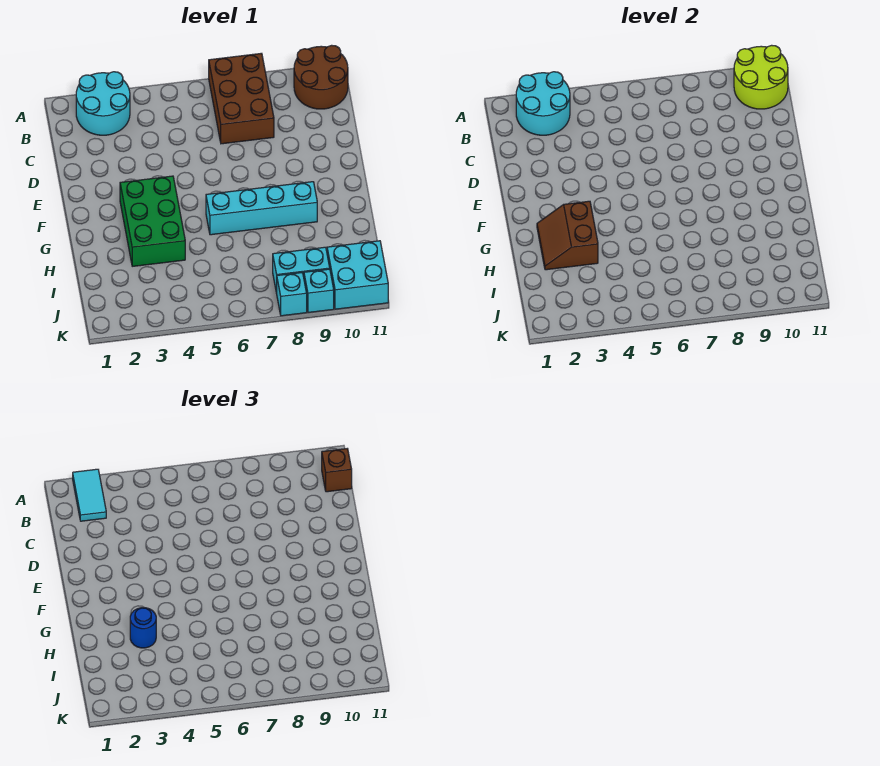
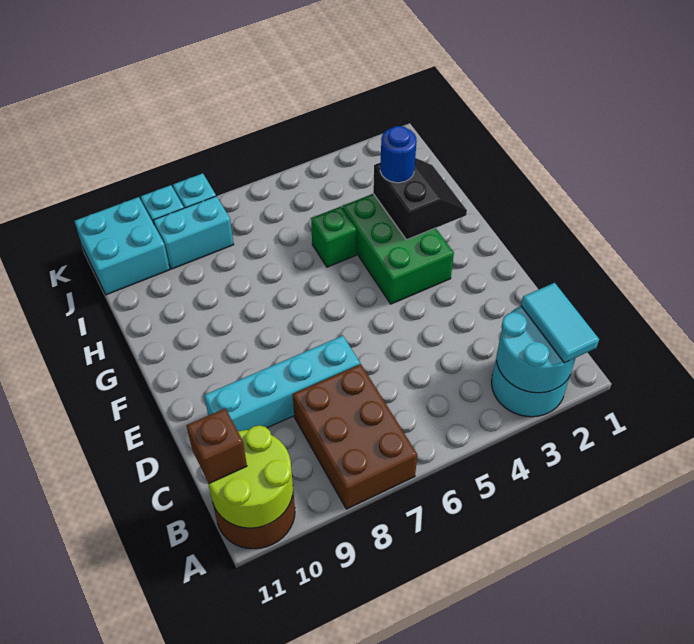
brown 2x2 slope [537,201,598,270] -> black 2x2 slope [373,158,467,240]
cyan 1x4 brick [206,182,317,235] -> cyan 1x4 brick moved to [204,336,360,431]
none -> green 1x1 brick [311,207,356,267]

